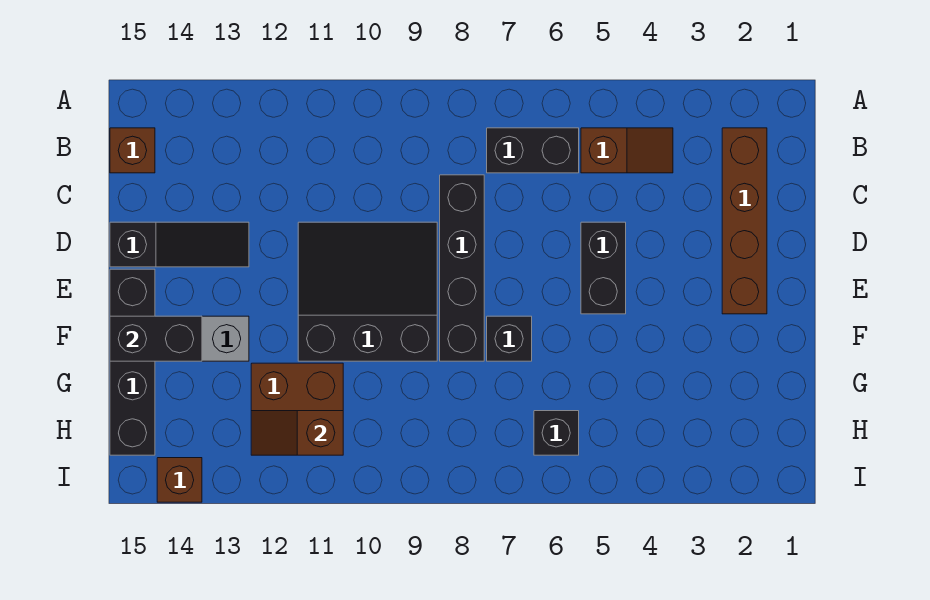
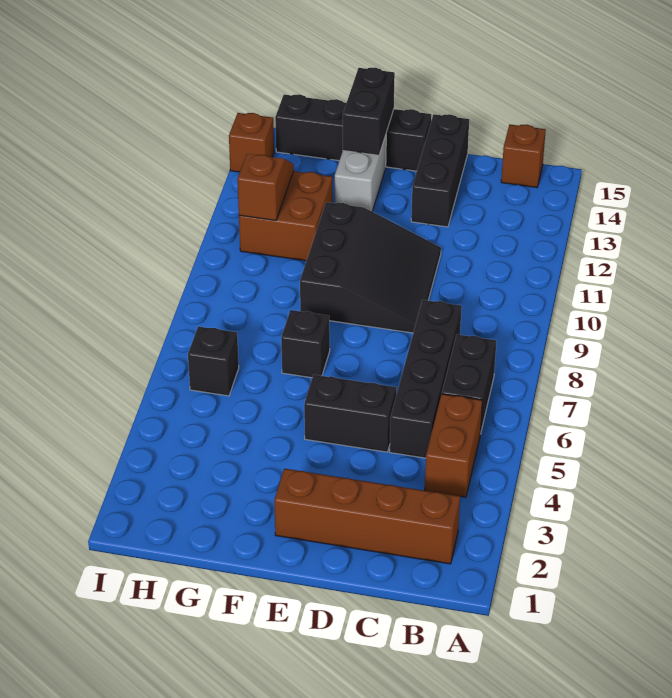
brown 1x2 slope [581,128,673,173] -> brown 1x2 brick [425,394,483,497]
black 1x4 brick [440,175,484,361] -> black 1x4 brick turned to [390,300,462,458]
black 1x3 slope [110,222,249,267] -> black 1x3 brick [411,114,469,227]

